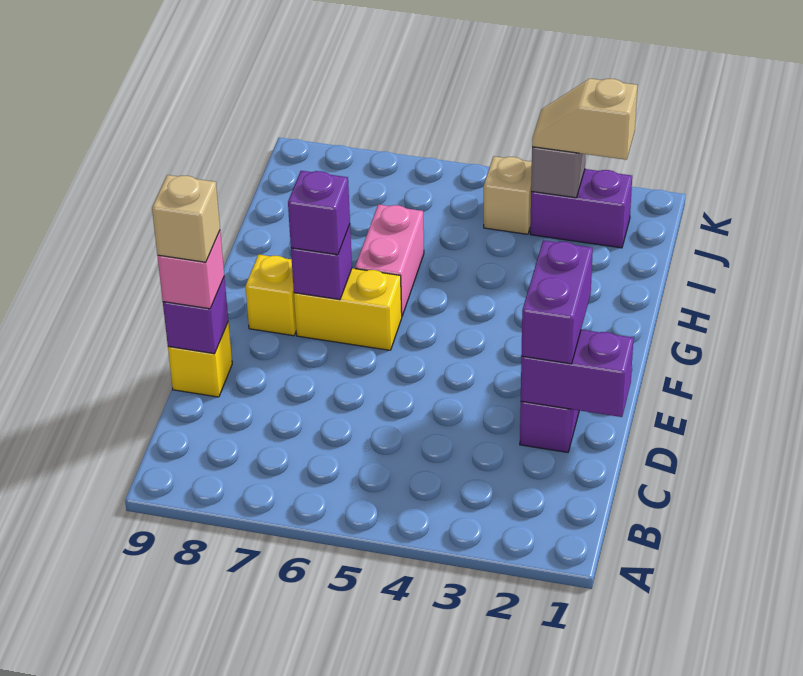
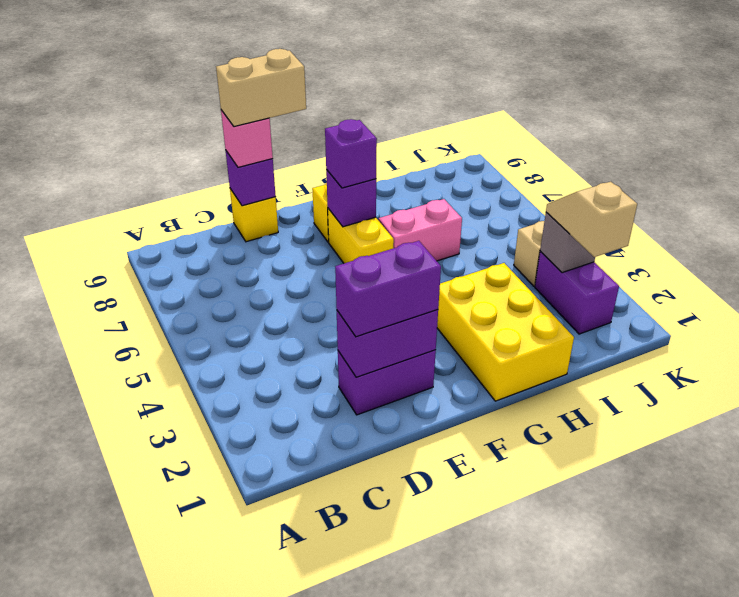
purple 1x2 brick [521,330,633,417] -> purple 1x2 brick turned to [337,310,438,377]
tan 1x1 brick [152,175,220,262] -> tan 1x2 brick [216,49,306,127]
none -> yellow 2x3 brick [437,263,574,401]

